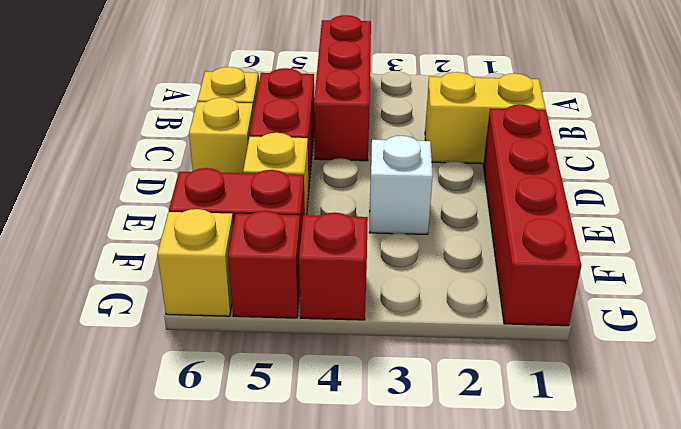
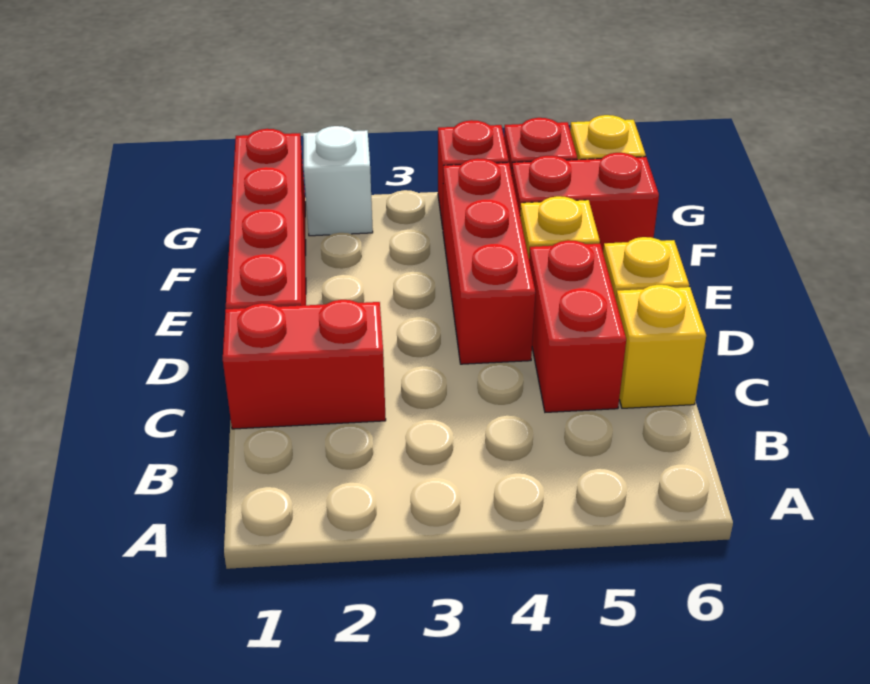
red 1x3 brick [314,15,371,161] -> red 1x3 brick moved to [443,158,535,364]
yellow 1x2 brick [425,72,546,164] -> red 1x2 brick [223,300,386,429]
white 1x1 brick [369,136,433,234] -> white 1x1 brick moved to [303,126,373,236]

